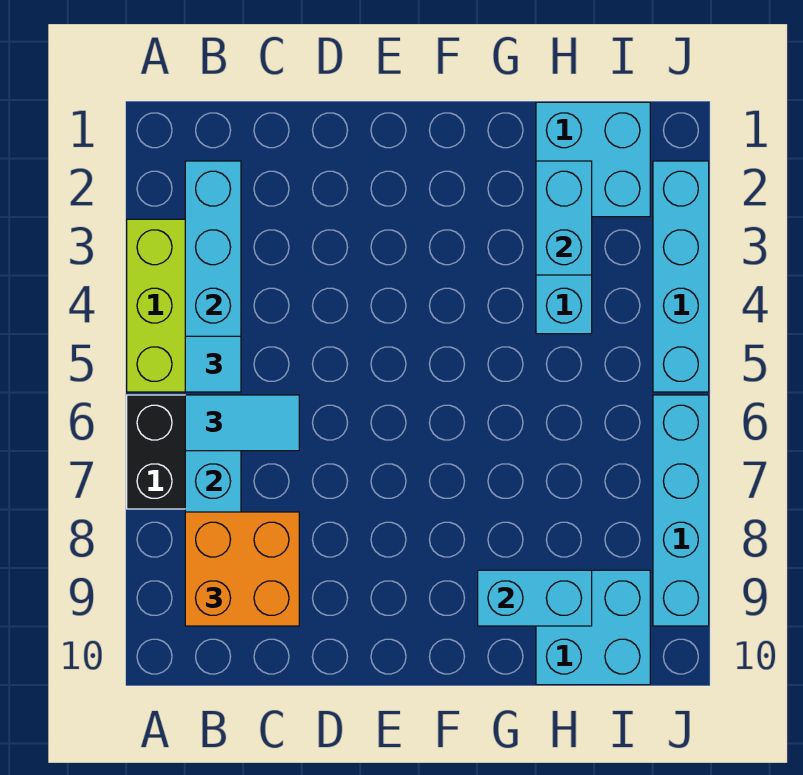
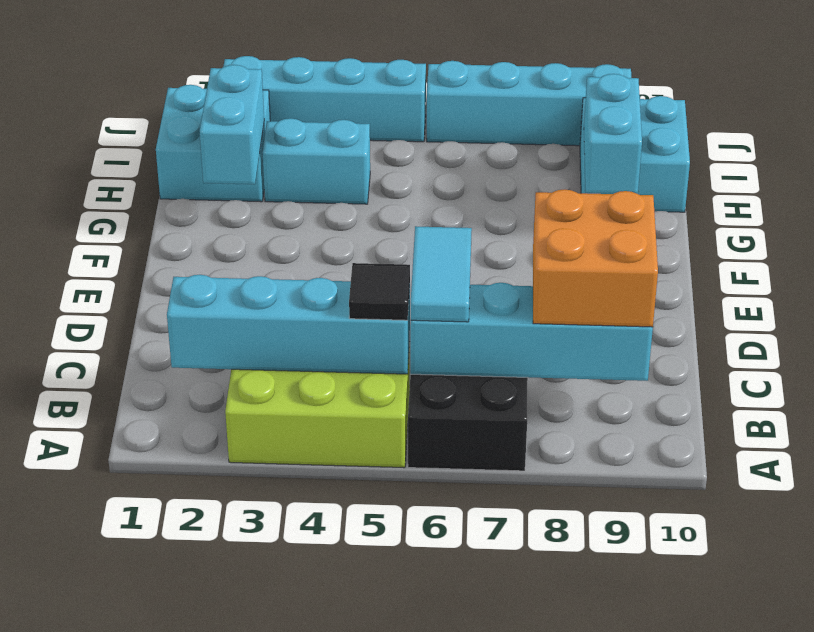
cyan 1x1 tile [185,336,241,392] -> black 1x1 tile [349,263,410,320]
cyan 1x2 brick [536,161,592,275] -> cyan 1x2 brick turned to [200,65,264,184]

